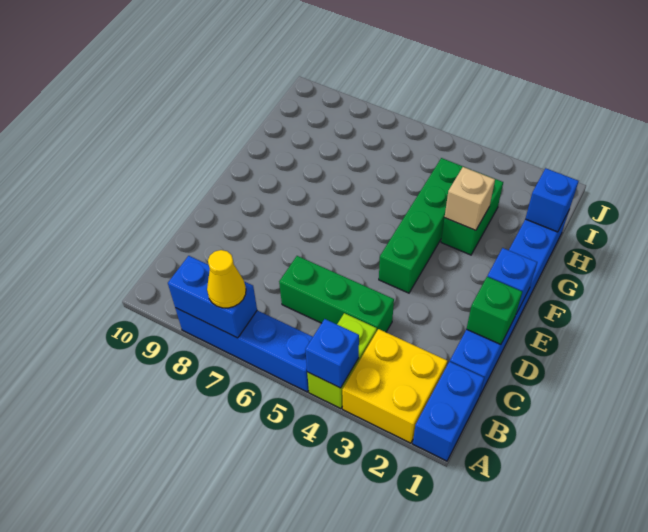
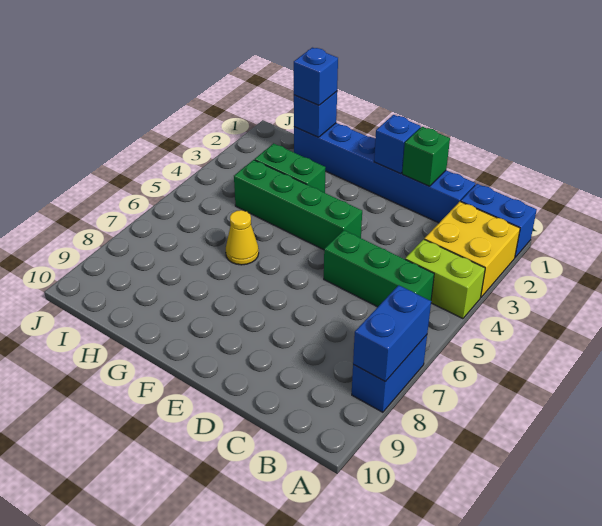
blue 1x1 brick [305,319,359,388] -> blue 1x1 brick moved to [294,48,338,105]
blue 1x4 brick [175,308,313,392] -> blue 1x2 brick [352,335,427,412]
yellow 1x1 cone [207,250,246,308] -> yellow 1x1 cone moved to [226,210,259,265]
green 1x3 brick [279,256,394,332] -> green 1x3 brick turned to [324,230,434,307]
tan 1x1 brick [445,167,495,230] -> none

